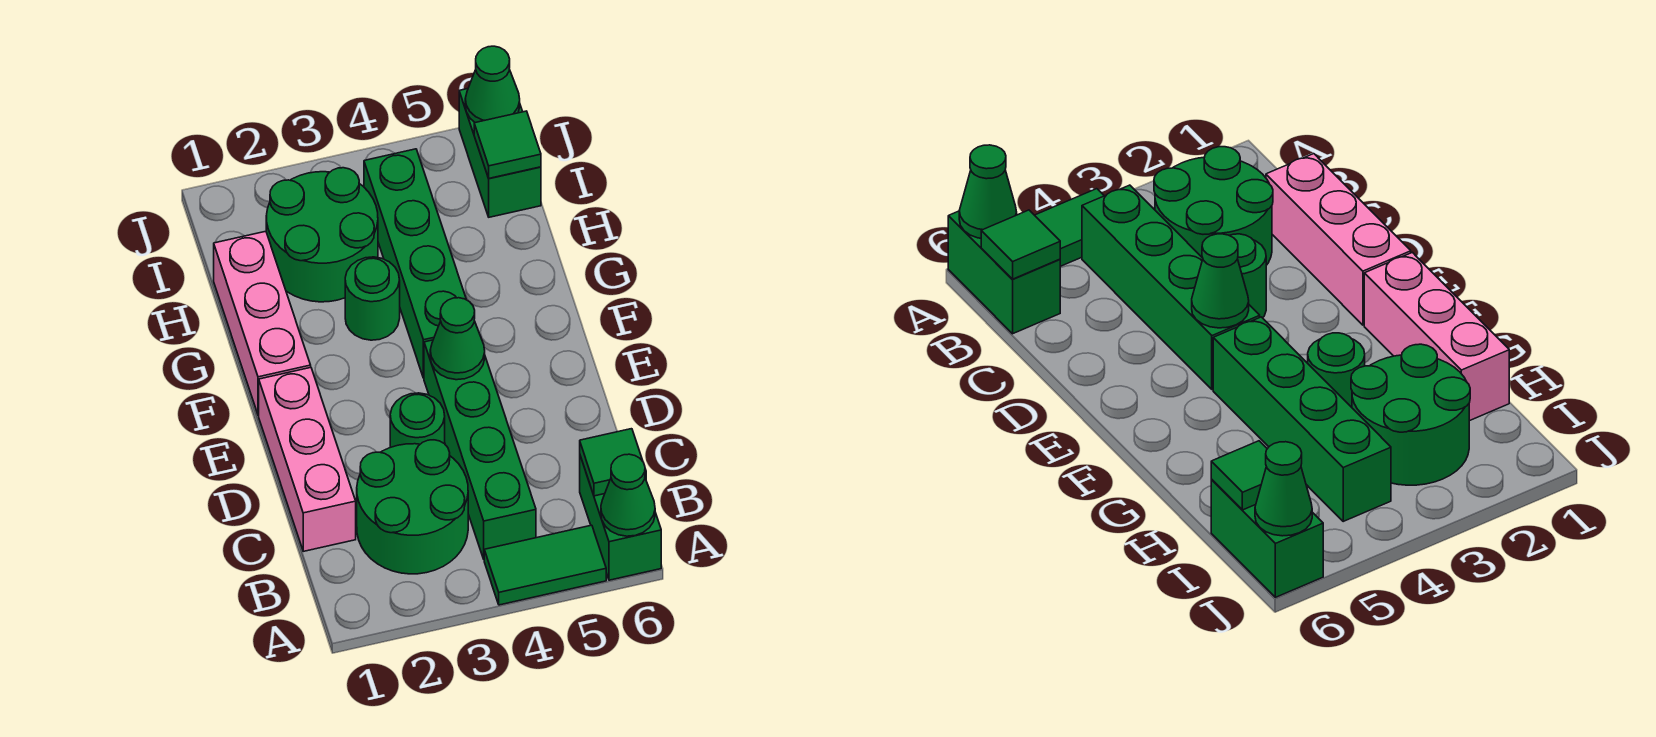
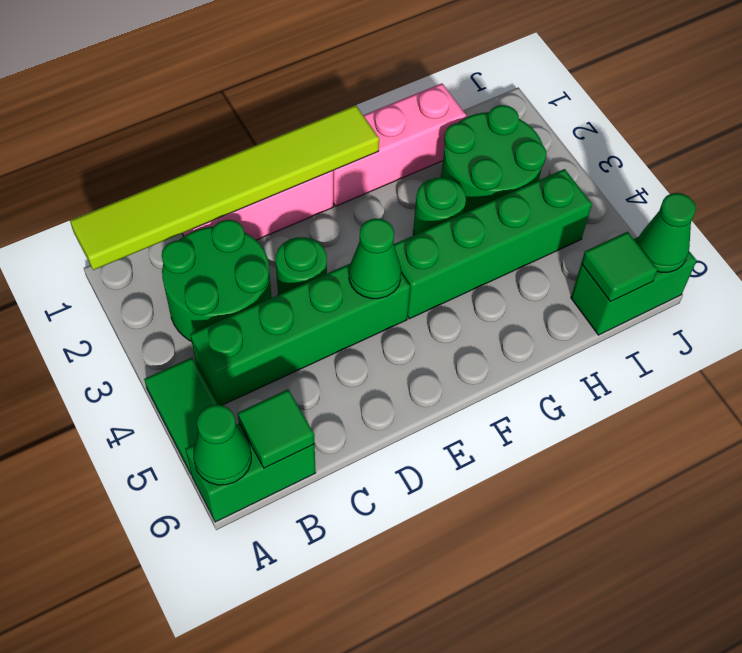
none -> lime 1x6 tile [70,105,379,270]

